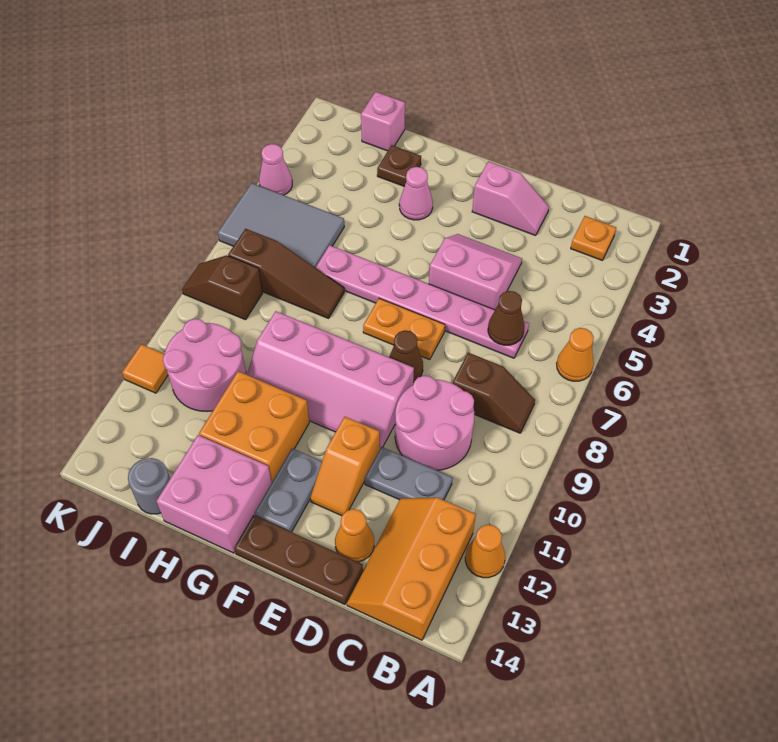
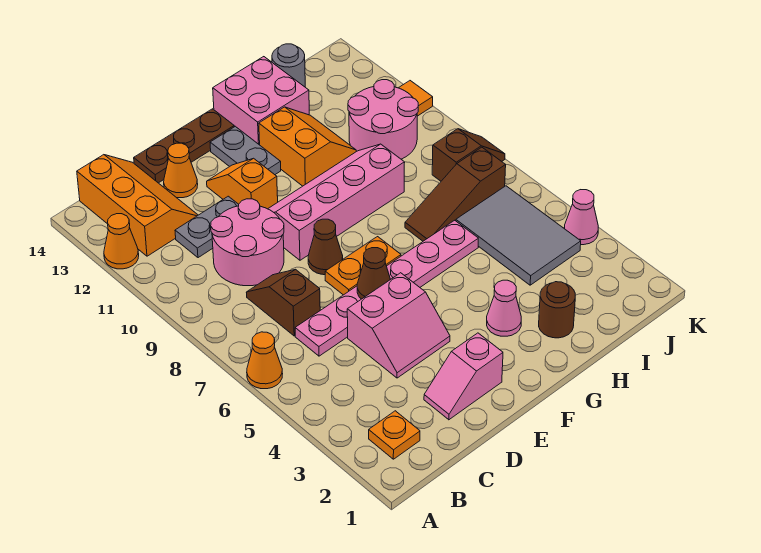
brown 1x2 slope [453,353,535,433] -> brown 1x2 slope turned to [246,269,320,336]
brown 1x1 cone [488,291,524,345] -> brown 1x1 cone moved to [357,248,390,299]
orange 2x2 brick [199,371,309,482] -> orange 2x2 slope [259,107,356,186]
brown 1x1 plate [377,145,421,187] -> brown 1x1 round brick [539,282,575,338]
pink 1x1 brick [361,92,405,151] -> none
grey 2x3 tile [218,183,344,267] -> grey 2x3 tile turned to [456,186,581,285]

